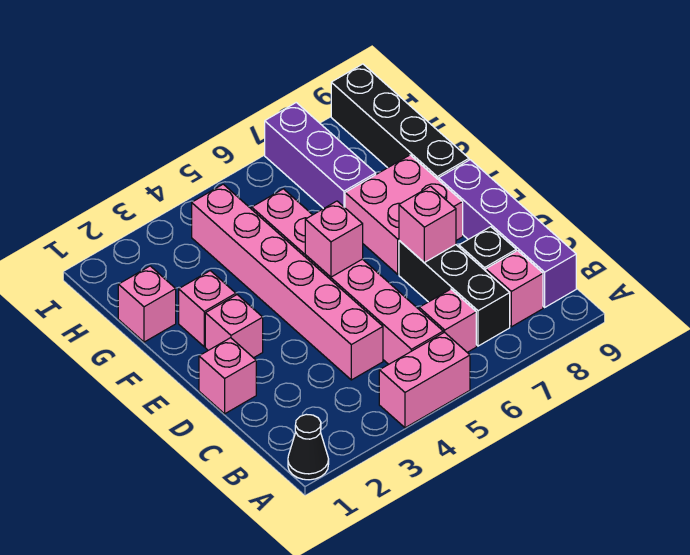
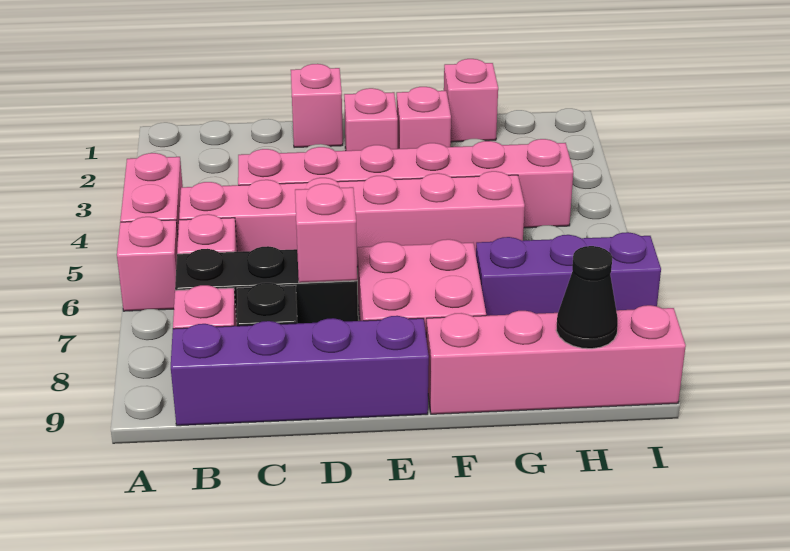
black 1x1 cone [288,414,329,480] -> black 1x1 cone moved to [556,246,618,349]
pink 1x1 brick [305,201,363,277] -> pink 1x1 brick moved to [117,217,178,311]
black 1x4 brick [331,64,469,180] -> pink 1x4 brick [426,305,686,414]

